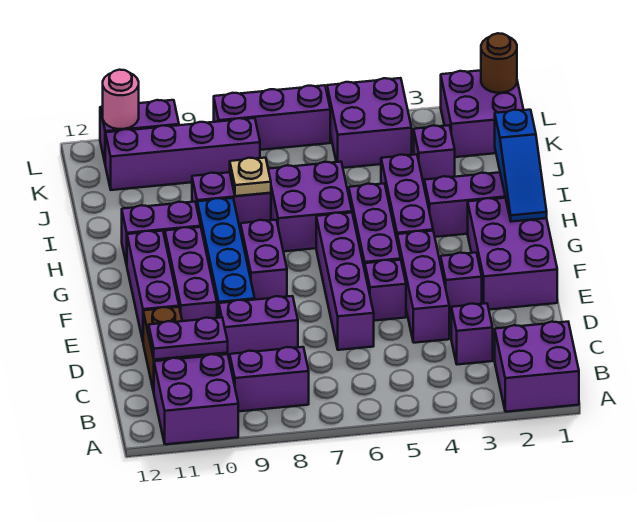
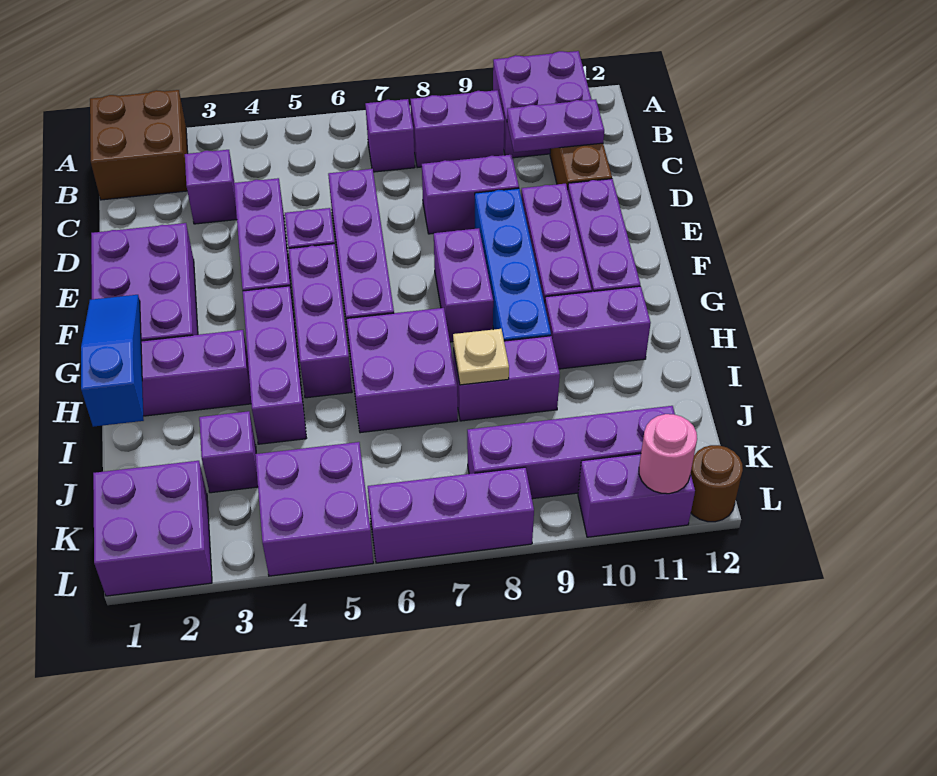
purple 2x2 brick [495,322,579,412] -> brown 2x2 brick [90,90,188,200]
purple 1x1 brick [441,253,482,313] -> purple 1x1 brick moved to [365,99,415,172]
brown 1x1 round brick [481,33,517,93] -> brown 1x1 round brick moved to [691,445,743,522]

